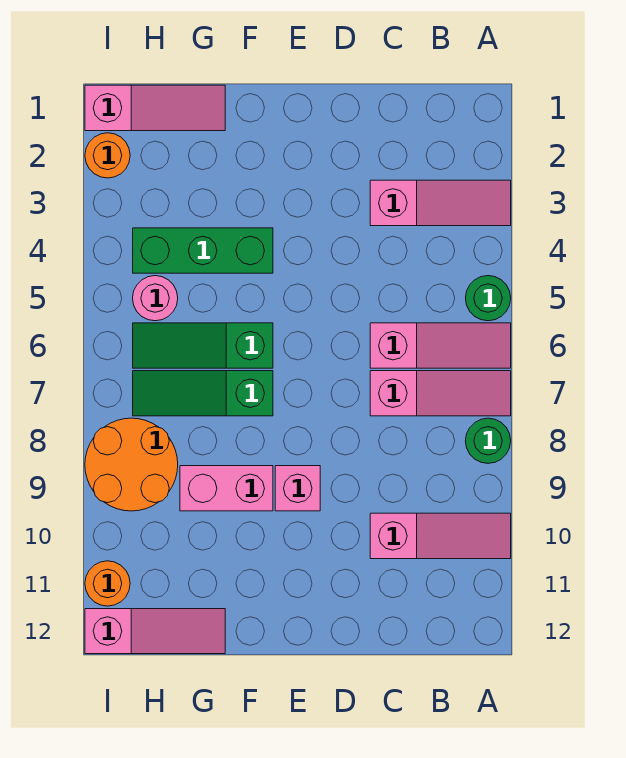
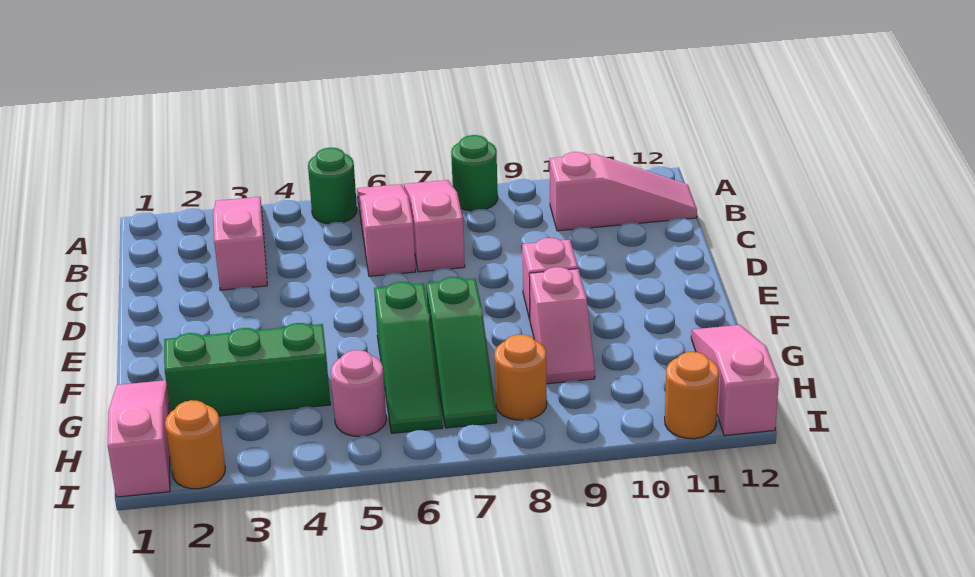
pink 1x3 slope [370,513,511,559] -> pink 1x3 slope turned to [550,152,697,231]
green 1x3 brick [133,228,273,273] -> green 1x3 brick turned to [164,323,330,416]
pink 1x2 brick [180,466,273,511] -> pink 1x2 slope [529,267,595,384]
orange 2x2 round brick [85,418,178,511] -> orange 1x1 round brick [495,335,547,420]

